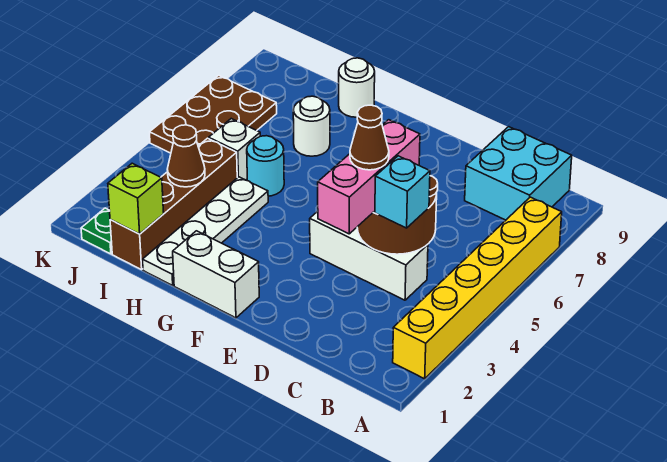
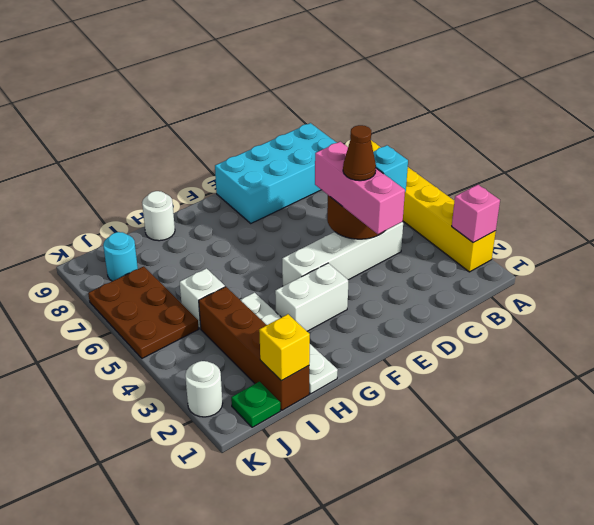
none -> pink 1x1 brick [452,185,500,243]
cyan 2x2 brick [465,127,572,220] -> cyan 2x4 brick [215,123,337,223]
white 1x3 brick [310,211,428,300] -> white 1x4 brick [282,222,403,286]
white 1x2 brick [173,231,259,318] -> white 1x2 brick moved to [275,263,349,331]
cyan 1x1 round brick [247,136,284,196] -> cyan 1x1 round brick moved to [103,232,138,281]
white 1x1 round brick [293,96,330,156] -> white 1x1 round brick moved to [185,361,223,417]
lime 1x1 brick [108,163,164,234] -> yellow 1x1 brick [259,314,310,381]
brown 1x1 cone [167,125,205,187] -> none

